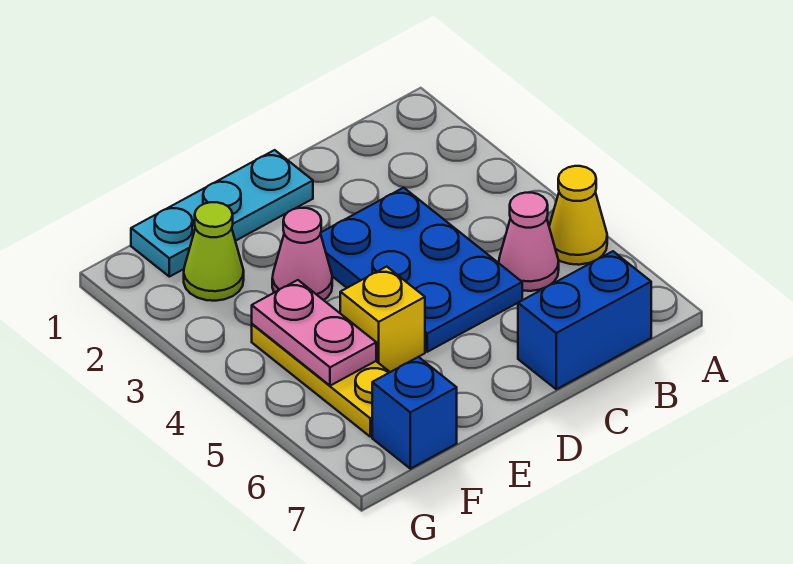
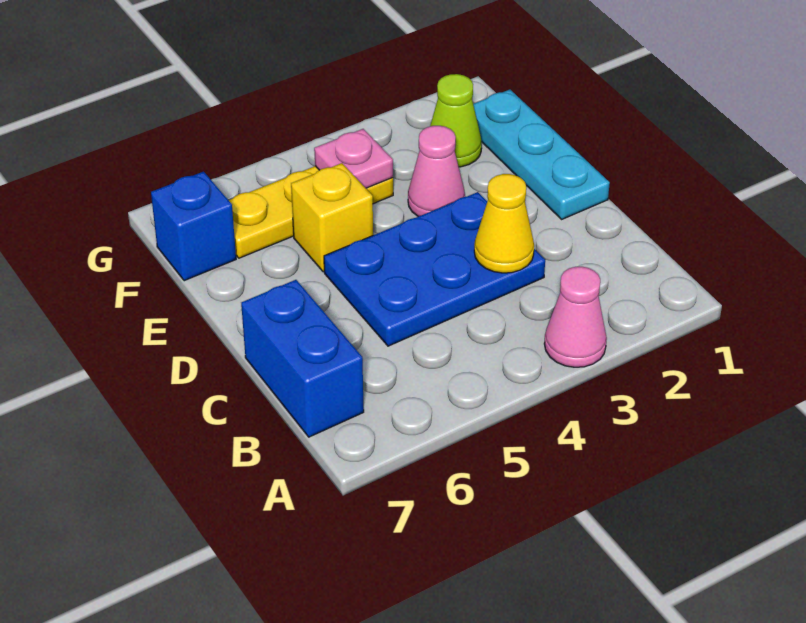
yellow 1x1 cone [549,166,607,265] -> yellow 1x1 cone moved to [474,174,534,273]
pink 1x1 cone [499,193,559,291] -> pink 1x1 cone moved to [544,267,607,367]
pink 1x2 plate [252,280,376,386] -> pink 1x1 plate [314,129,393,188]

